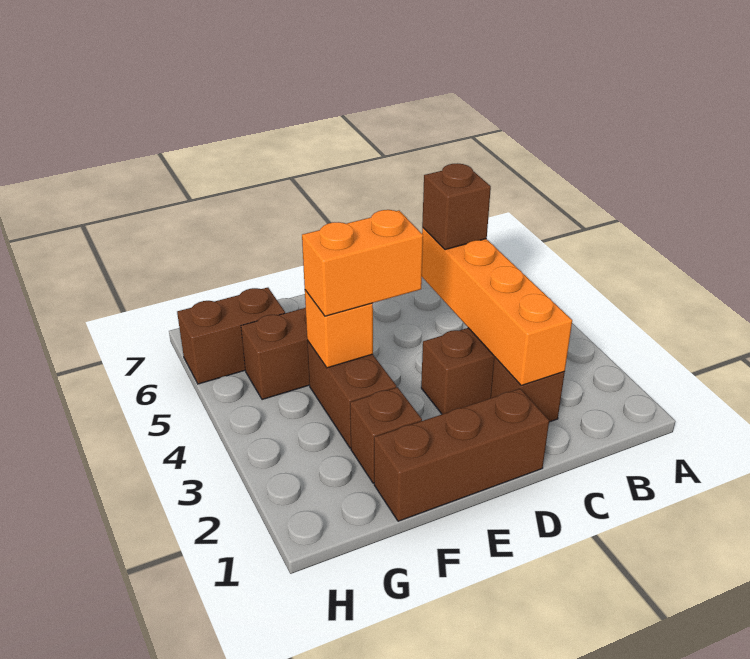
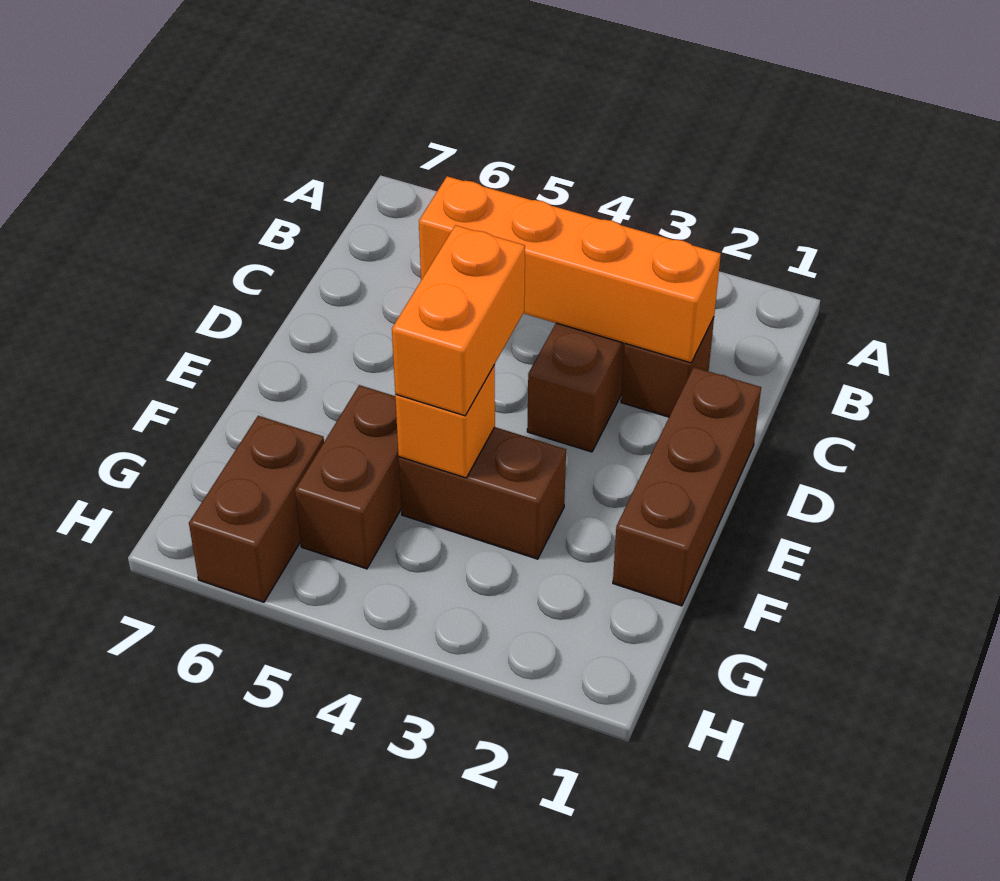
brown 1x1 brick [422,164,491,250] -> none
brown 1x1 brick [350,387,422,483] -> none

